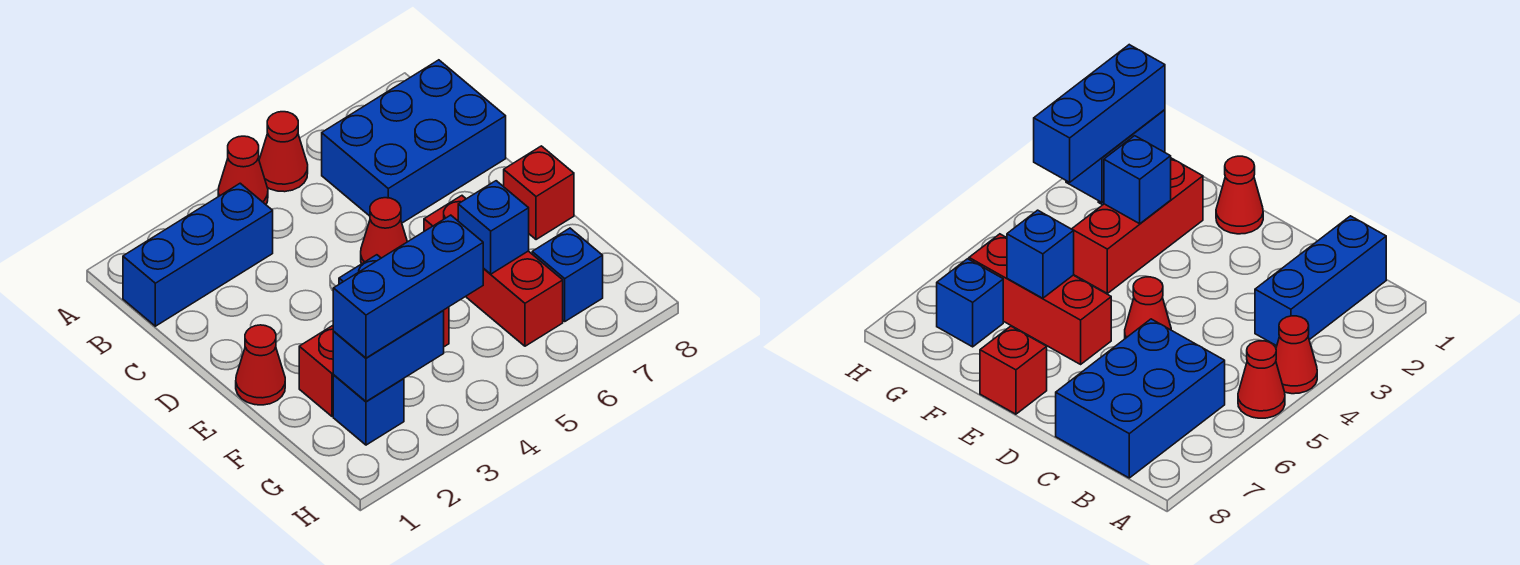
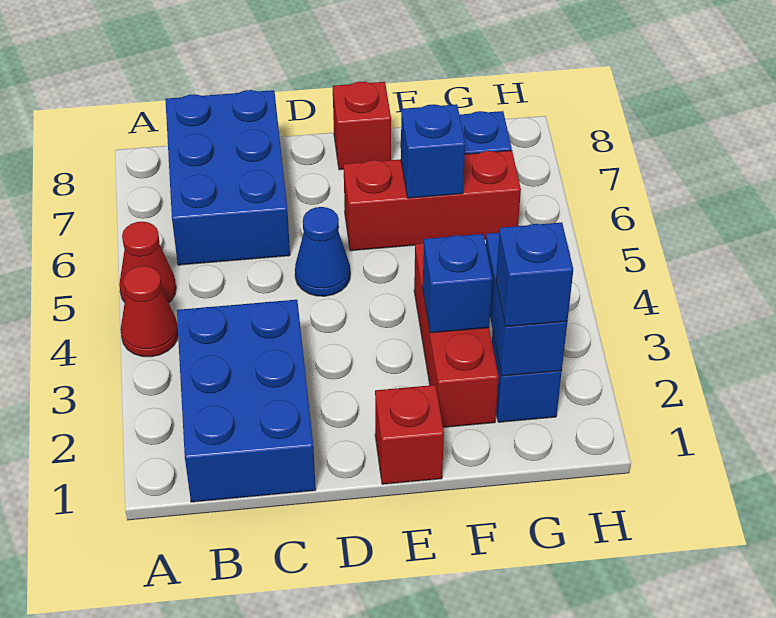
blue 1x3 brick [123,183,273,326] -> blue 2x3 brick [177,300,316,502]
red 1x1 cone [361,198,407,264] -> blue 1x1 cone [295,207,350,296]
red 1x1 cone [236,325,285,405] -> red 1x1 brick [375,385,444,484]
blue 1x3 brick [333,215,483,358] -> blue 1x1 brick [496,222,573,327]

